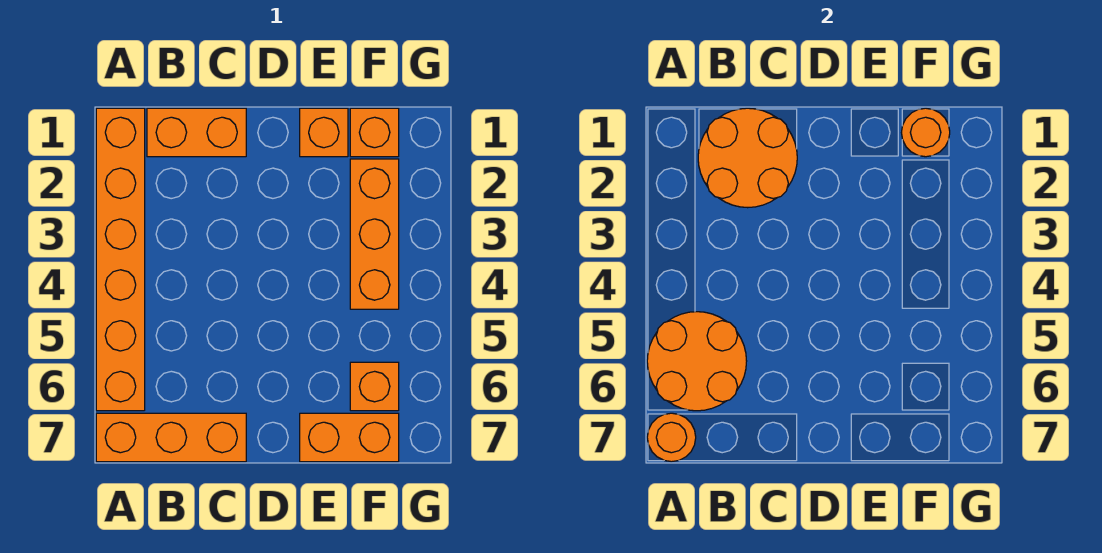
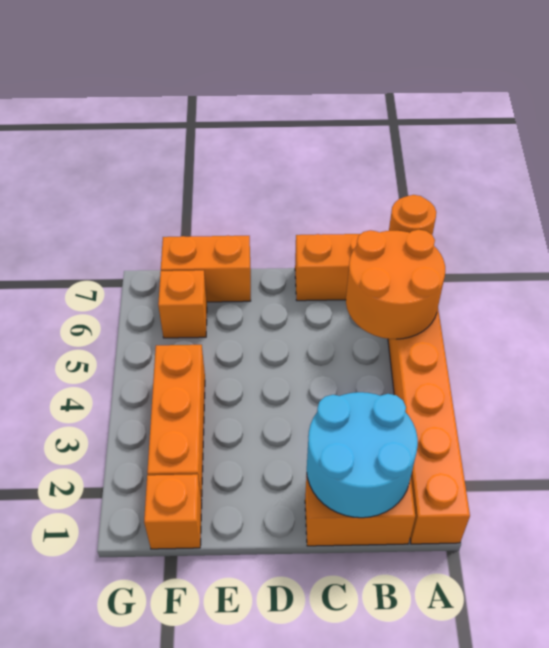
orange 2x2 round brick [698,108,797,208] -> cyan 2x2 round brick [307,392,418,518]
orange 1x1 brick [300,108,348,157] -> none
orange 1x1 round brick [901,108,950,157] -> none

